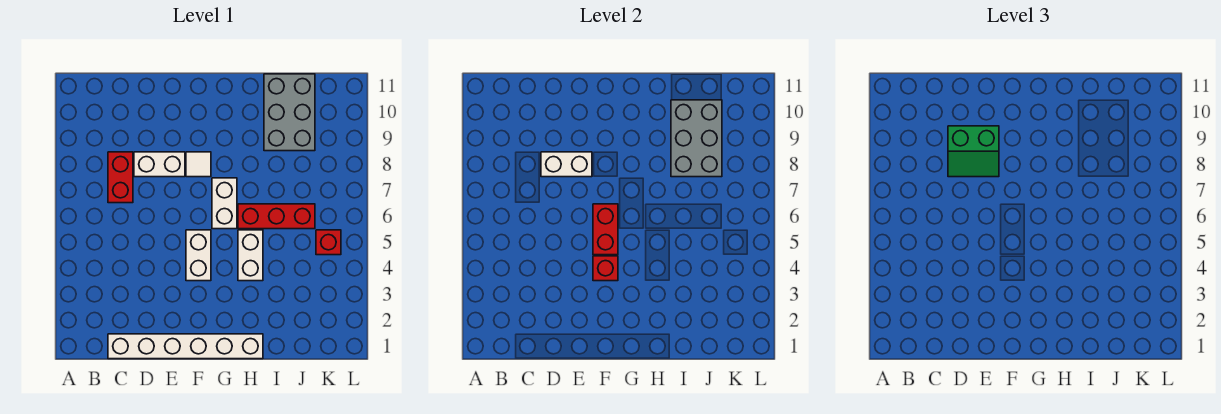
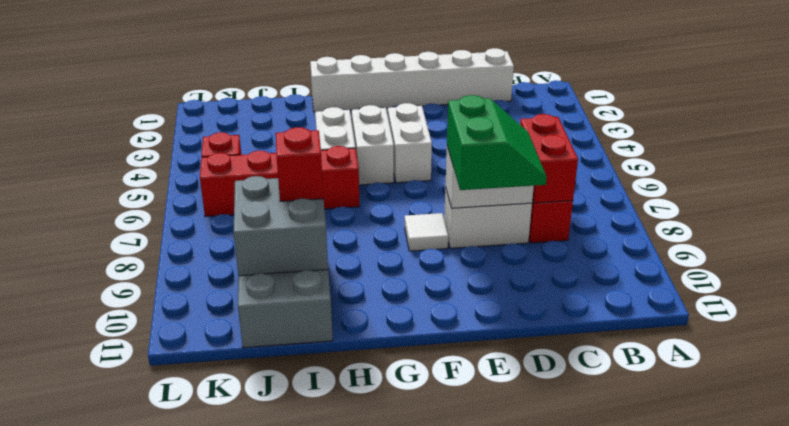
green 2x2 slope [948,126,999,177] -> green 2x2 slope turned to [447,95,547,190]
red 1x1 brick [593,256,618,281] -> red 1x1 brick moved to [276,127,323,201]
red 1x2 brick [593,204,618,255] -> red 1x2 brick moved to [520,114,578,203]
white 1x2 brick [212,178,237,229] -> white 1x2 brick moved to [352,105,394,185]
red 1x3 brick [238,204,315,229] -> red 1x4 brick [200,146,360,217]
grey 2x3 brick [671,100,722,177] -> grey 2x2 brick [234,176,328,276]

